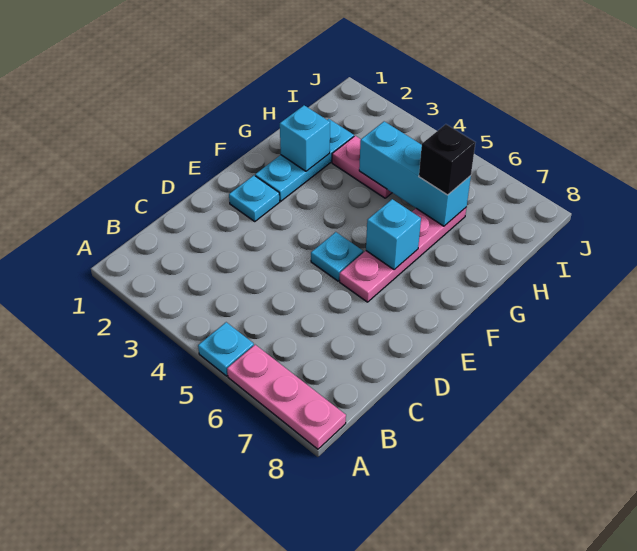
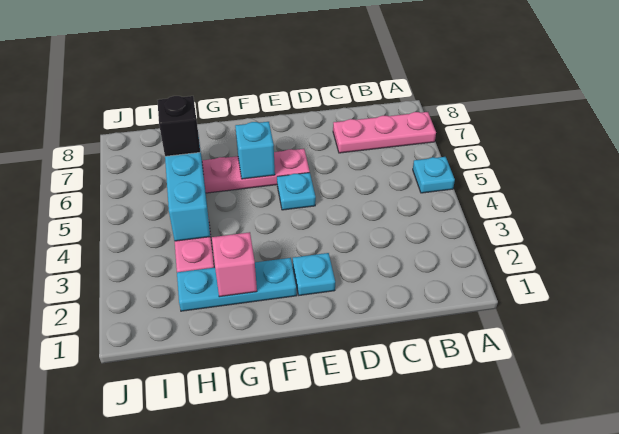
pink 1x3 plate [227,345,346,449] -> pink 1x3 plate turned to [333,112,436,153]
cyan 1x1 brick [280,105,330,171] -> pink 1x1 brick [212,232,257,297]

